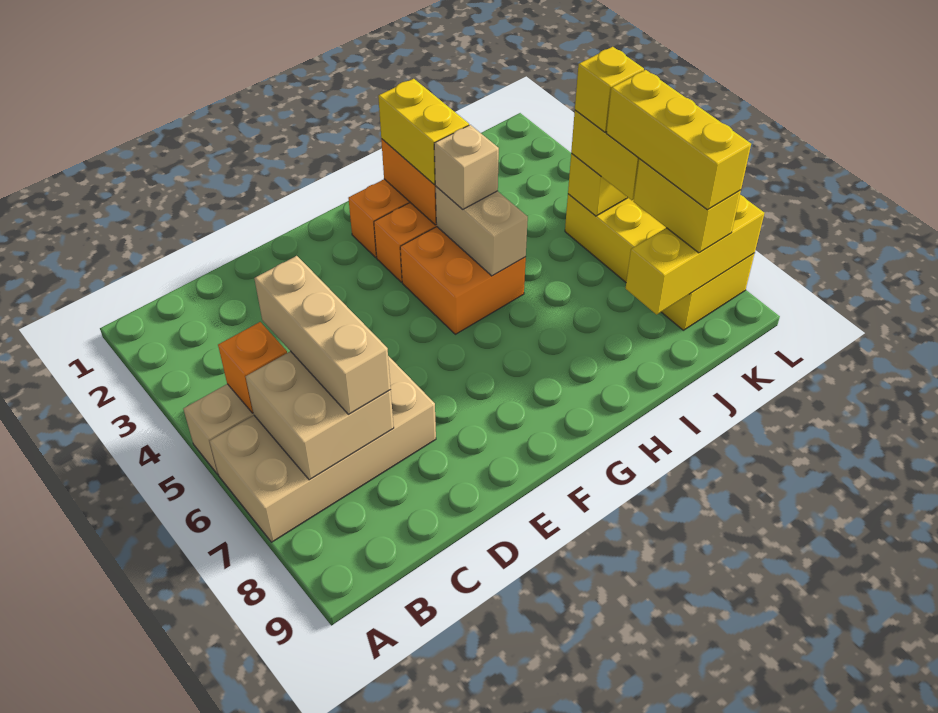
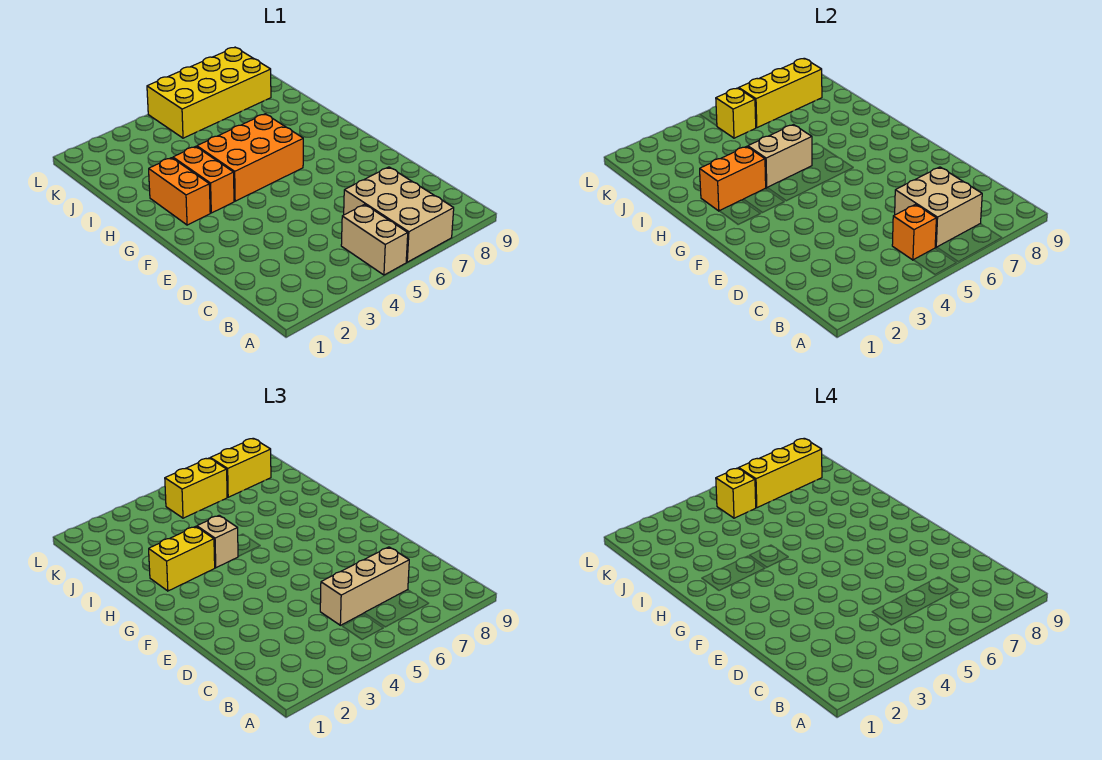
tan 2x4 brick [210,356,436,542] -> tan 2x3 brick [344,167,454,262]
orange 2x2 brick [400,227,526,334] -> orange 2x3 brick [197,114,303,201]
yellow 1x3 brick [626,195,764,314] -> yellow 1x3 brick turned to [739,58,822,128]

